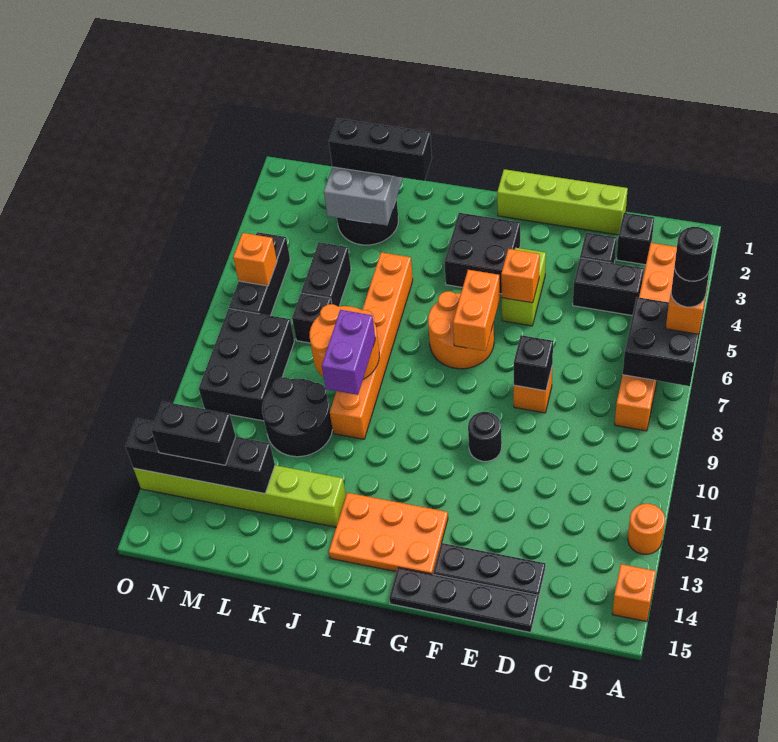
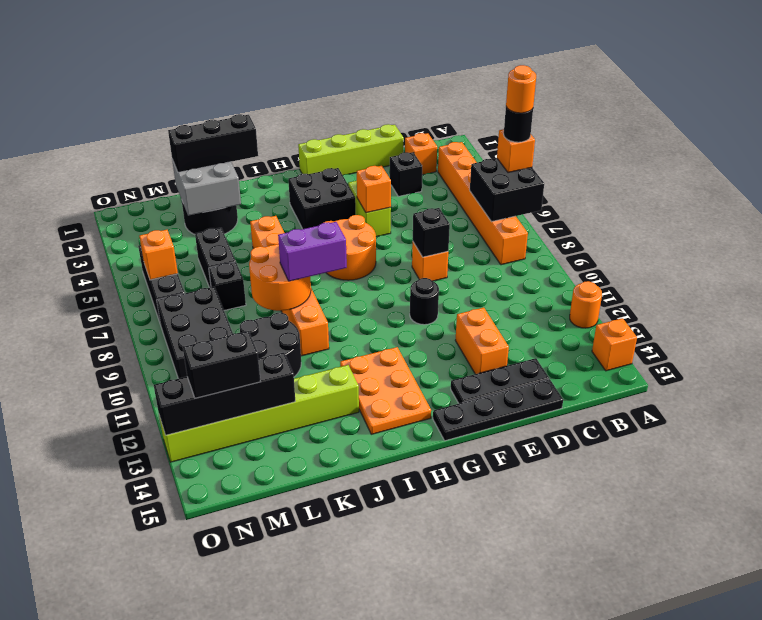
black 1x1 round brick [675,227,714,281] -> orange 1x1 round brick [506,65,536,113]
black 1x1 brick [616,213,654,265] -> orange 1x1 brick [405,133,437,175]
black 1x2 brick [573,258,644,315] -> none
orange 1x2 brick [453,270,500,351] -> orange 1x2 brick moved to [455,308,509,374]
orange 2x3 plate [329,493,448,574] -> orange 2x3 plate turned to [340,347,431,434]
purple 1x2 brick [322,310,375,395] -> purple 1x2 brick turned to [278,222,347,281]

